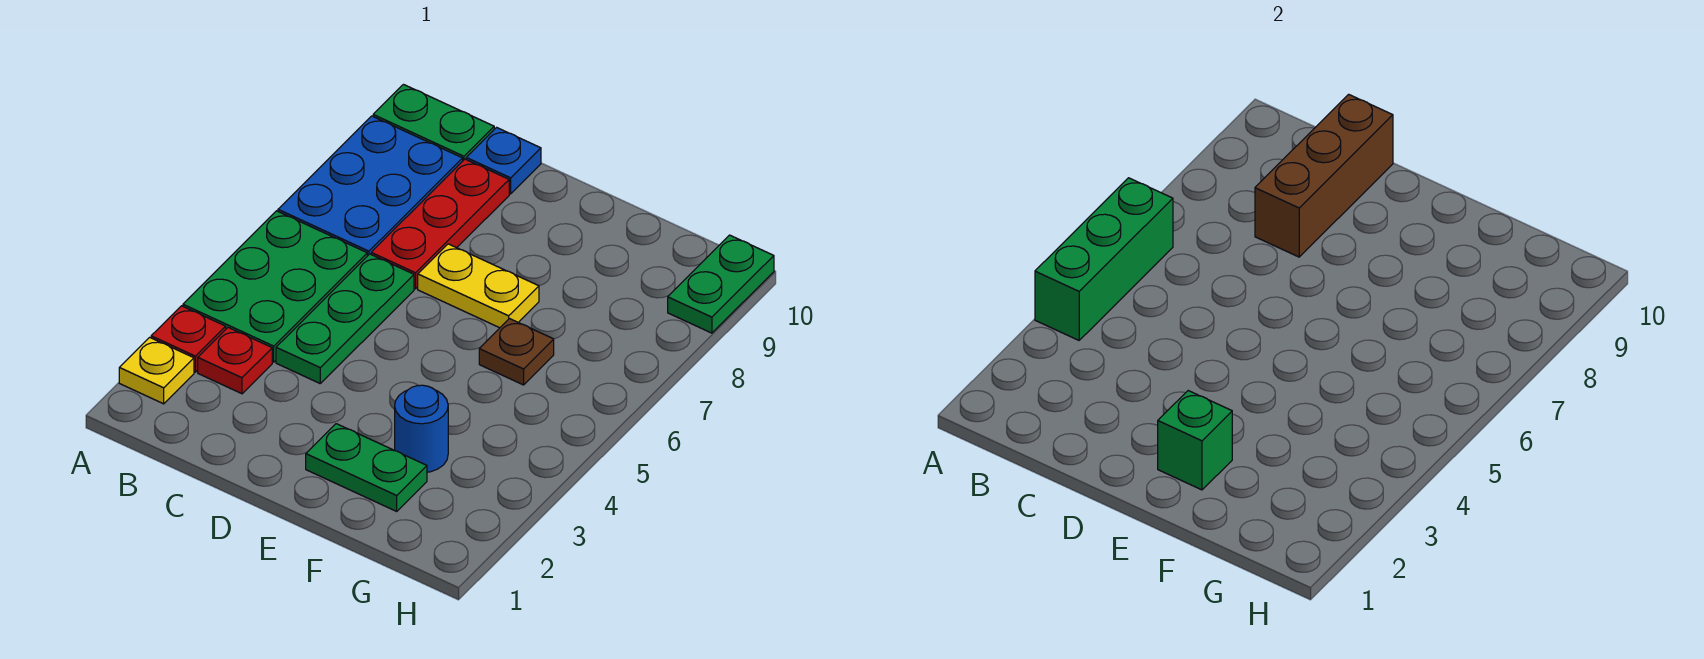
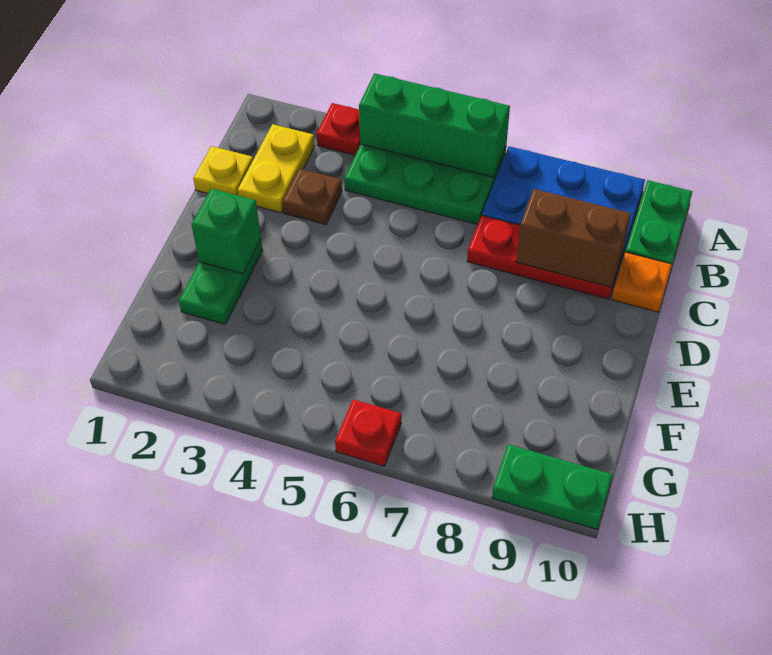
yellow 1x1 plate [119,337,194,404] -> yellow 1x1 plate moved to [193,146,253,195]
red 1x1 plate [198,327,272,394] -> red 1x1 plate moved to [335,399,401,466]
green 1x3 plate [276,254,414,383] -> none
brown 1x3 brick [1255,94,1393,257] -> brown 1x2 brick [516,189,631,287]
blue 1x1 plate [466,127,541,194] -> orange 1x1 plate [612,252,672,312]
yellow 1x2 plate [418,244,539,328] -> yellow 1x2 plate moved to [238,124,315,213]
blue 1x1 round brick [395,385,448,472] -> none
brown 1x1 plate [479,319,554,385] -> brown 1x1 plate moved to [282,169,342,225]

